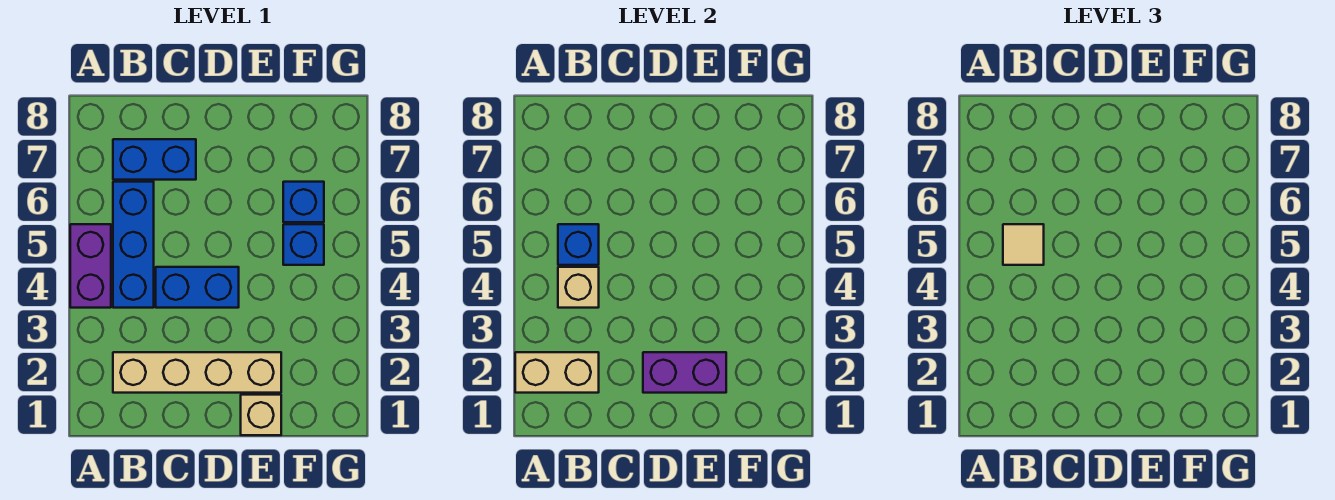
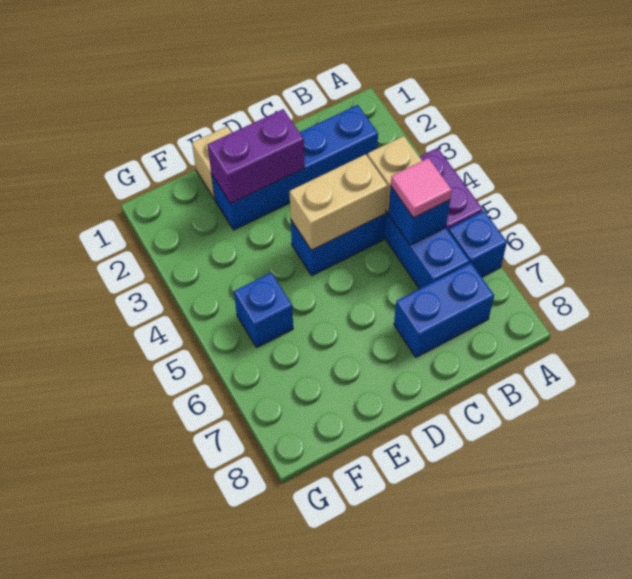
tan 1x2 brick [515,352,599,393] -> tan 1x2 brick moved to [289,154,388,250]
tan 1x4 brick [113,352,281,393] -> blue 1x4 brick [212,105,378,230]
tan 1x1 tile [1003,224,1044,265] -> pink 1x1 tile [391,158,452,218]
blue 1x1 brick [283,182,324,222] -> blue 1x1 brick moved to [449,211,507,277]

